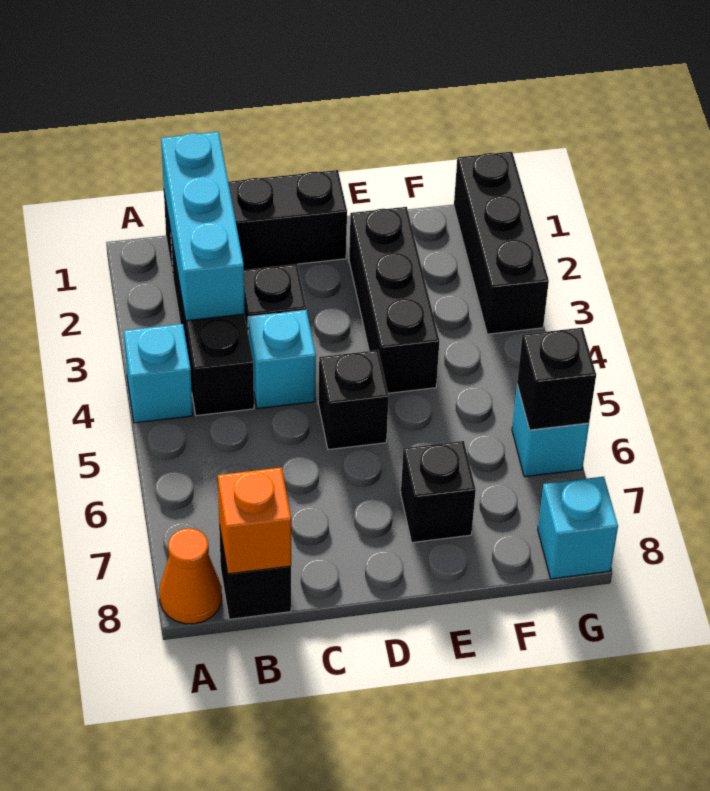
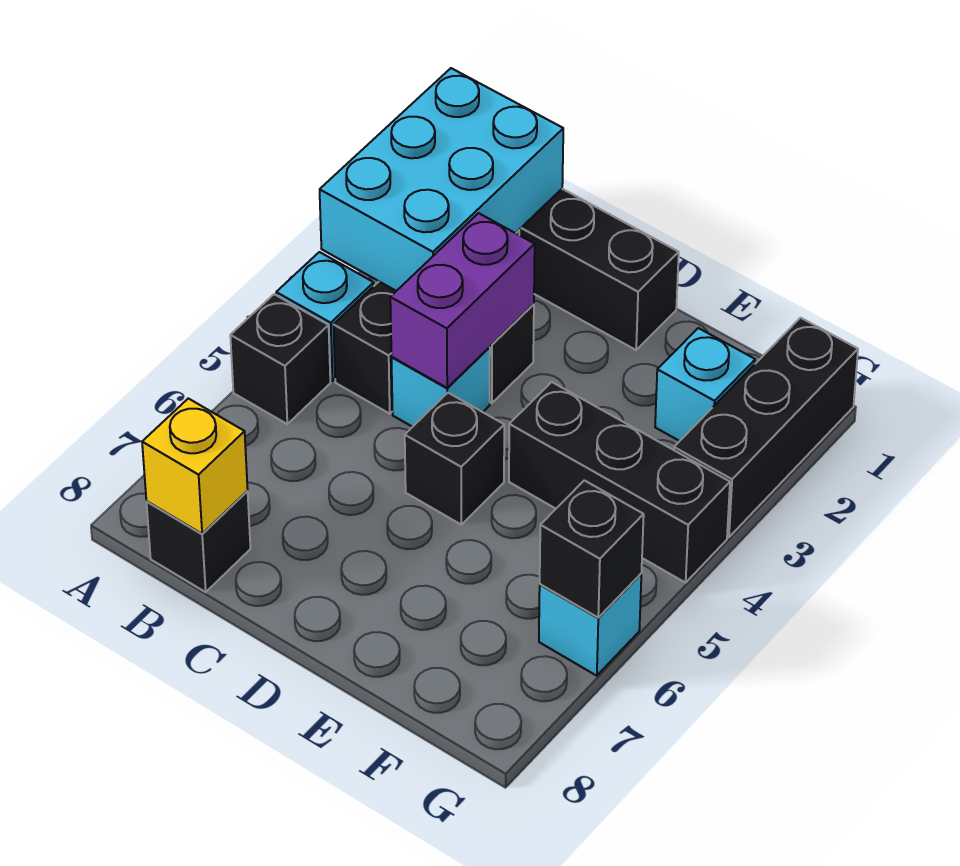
orange 1x1 cone [159,528,222,624] -> none
cyan 1x3 brick [161,132,245,321] -> cyan 2x3 brick [320,68,563,291]
orange 1x1 brick [218,468,291,574] -> yellow 1x1 brick [142,398,248,534]
none -> purple 1x2 brick [390,213,535,388]
black 1x3 brick [349,207,439,393] -> black 1x3 brick turned to [509,382,730,583]
black 1x1 brick [401,441,476,542] -> black 1x1 brick moved to [230,294,330,424]
cyan 1x1 brick [538,477,618,579] -> cyan 1x1 brick moved to [655,328,755,441]

